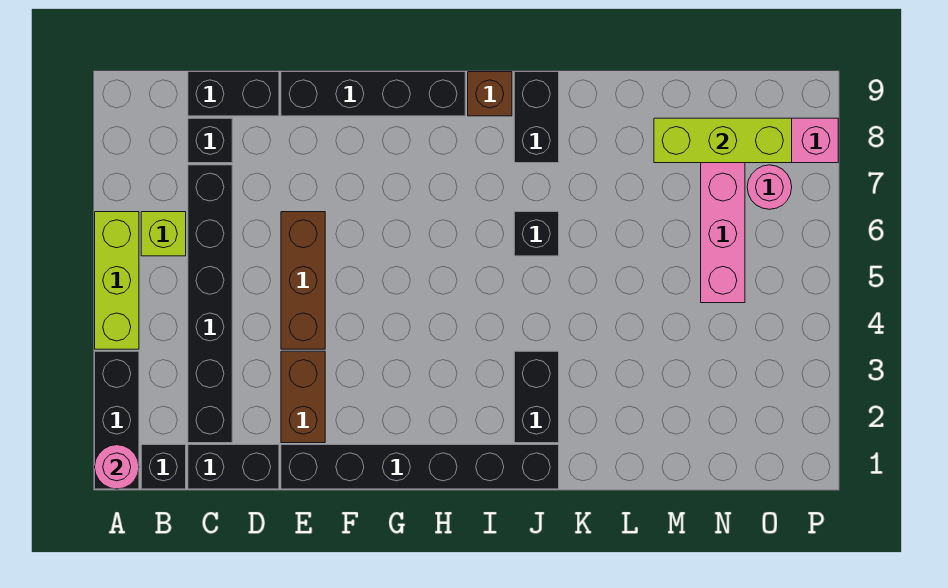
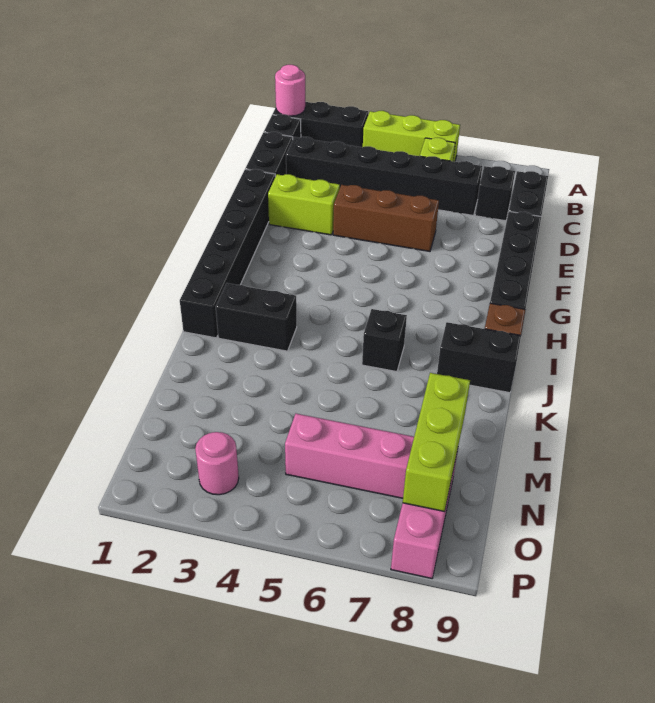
brown 1x2 brick [281,351,325,443] -> lime 1x2 brick [268,174,340,235]
pink 1x1 round brick [747,165,792,209] -> pink 1x1 round brick moved to [195,432,239,495]

